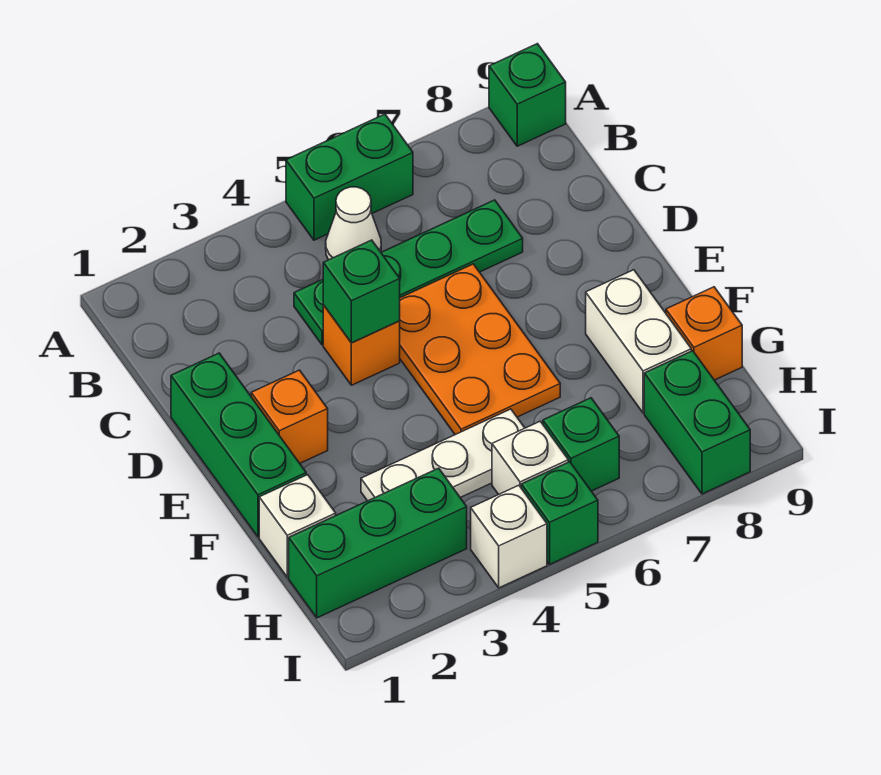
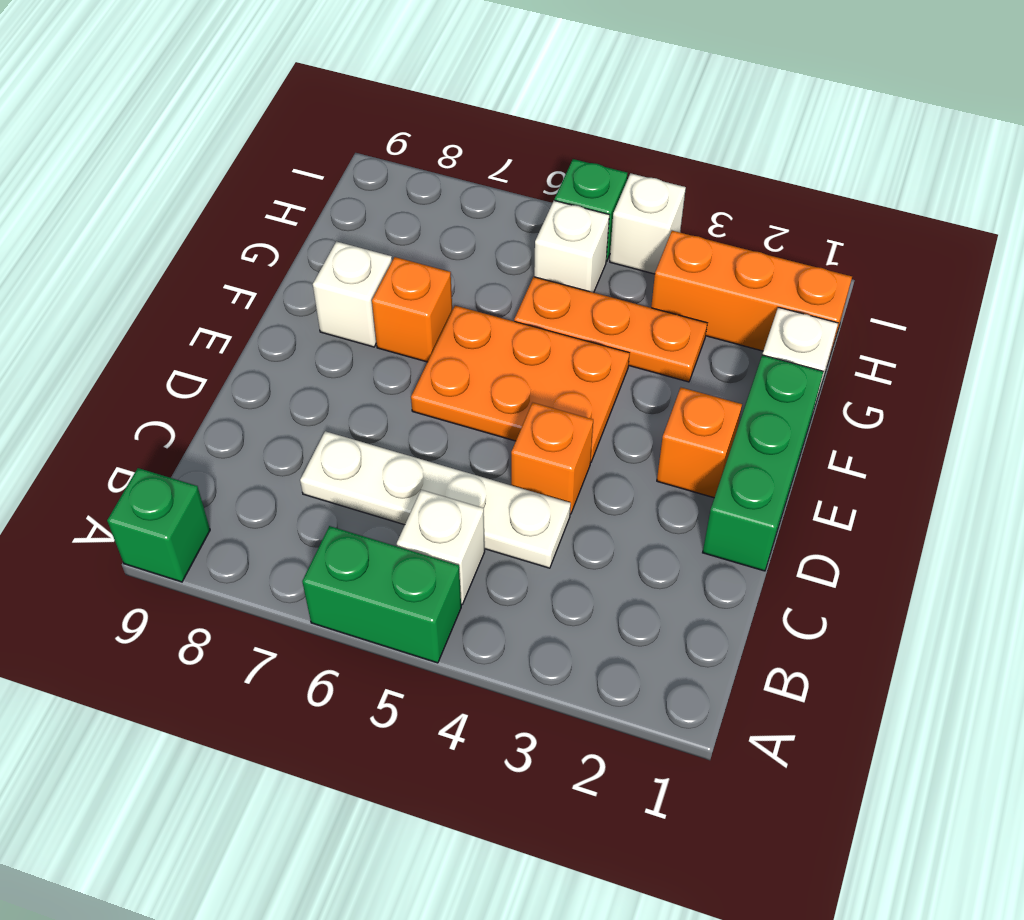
white 1x1 cone [326,187,381,260] -> white 1x1 brick [397,490,485,605]
green 1x4 plate [294,200,523,345] -> white 1x4 plate [300,431,571,568]
green 1x1 brick [323,240,400,343] -> none
orange 2x3 plate [400,264,560,435] -> orange 2x3 plate turned to [411,306,630,462]
white 1x2 brick [586,270,691,413] -> white 1x1 brick [313,241,392,347]
white 1x3 plate [361,409,524,501] -> orange 1x3 plate [514,277,707,382]
orange 1x1 brick [666,287,742,380] -> orange 1x1 brick moved to [372,257,452,362]
green 1x3 brick [289,468,467,618] -> orange 1x3 brick [651,231,852,358]
green 1x1 brick [543,398,619,491] -> none
green 1x2 brick [644,351,750,494] -> none

